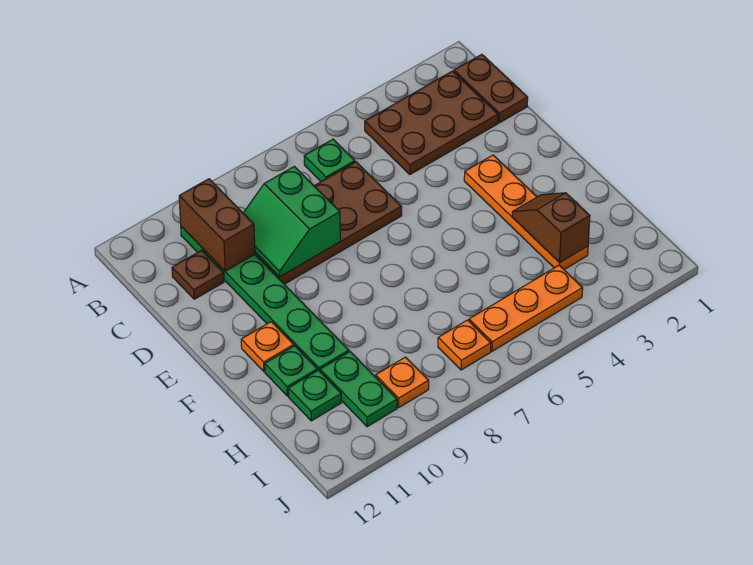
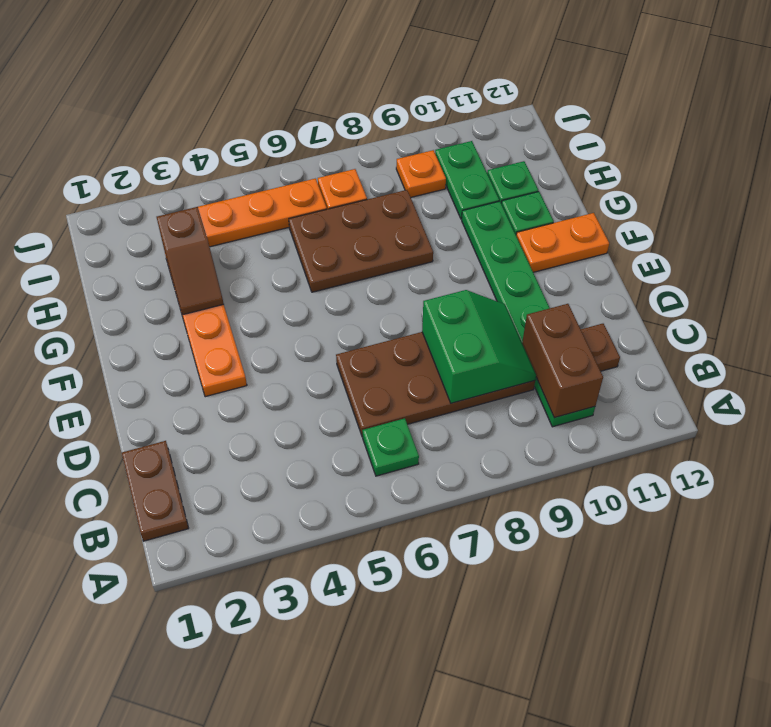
brown 2x3 plate [365,71,498,174] -> brown 2x3 plate moved to [289,190,433,292]
orange 1x1 plate [241,322,294,371] -> orange 1x2 plate [516,213,609,272]

